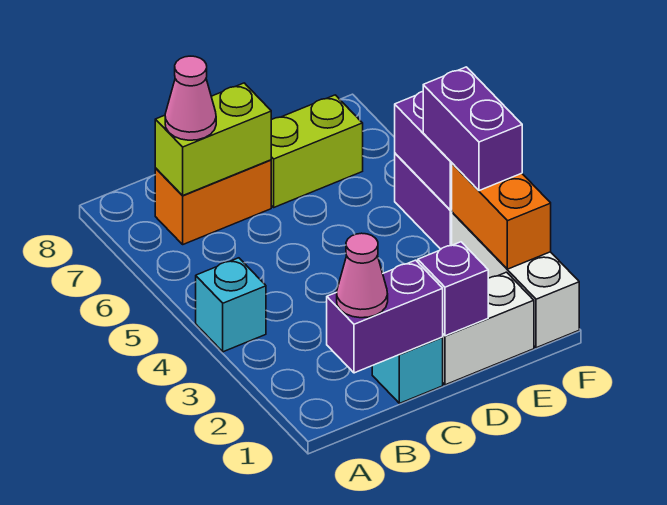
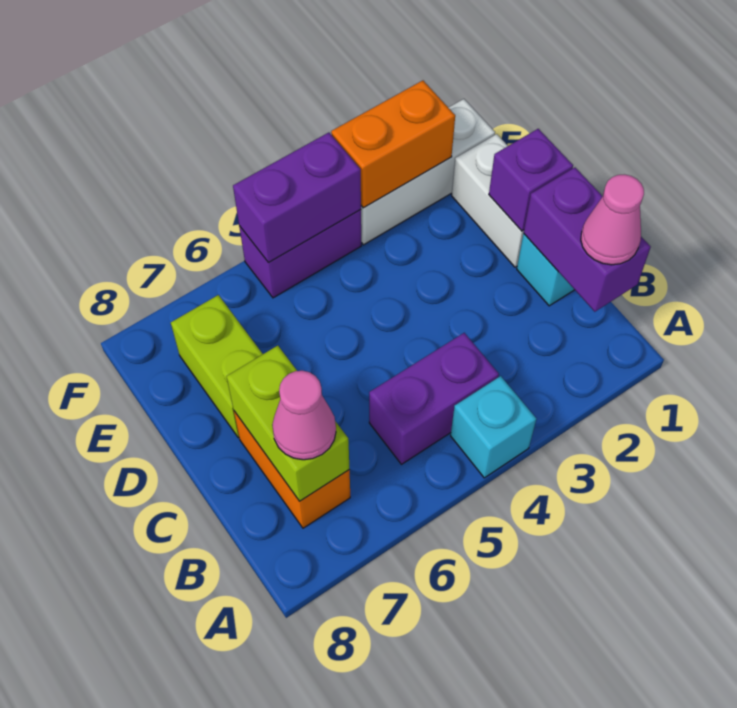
purple 1x2 brick [423,67,522,191] -> purple 1x2 brick moved to [369,333,499,464]

